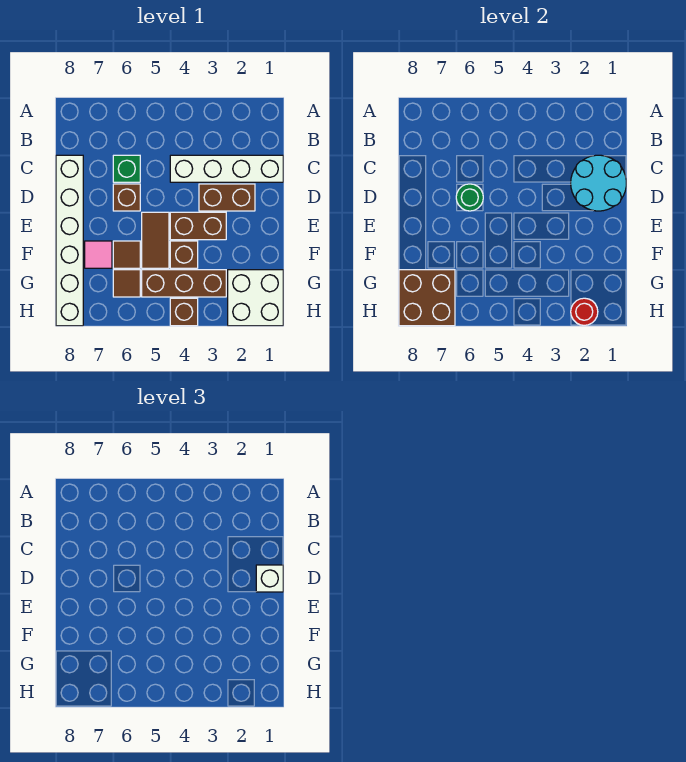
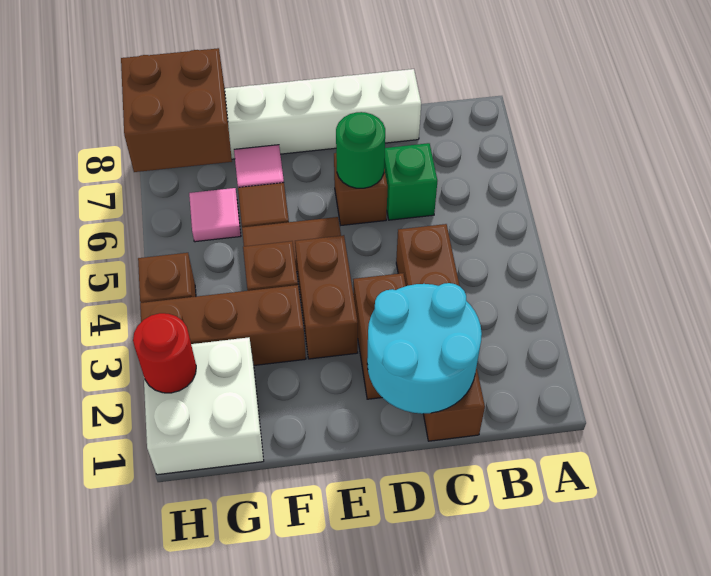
white 1x4 brick [170,155,283,182] -> brown 1x4 brick [396,224,485,441]
white 1x1 brick [256,565,283,592] -> none
brown 1x3 brick [142,270,226,297] -> brown 1x3 brick turned to [140,285,306,365]
brown 1x1 tile [113,270,140,297] -> pink 1x1 tile [189,188,241,242]

